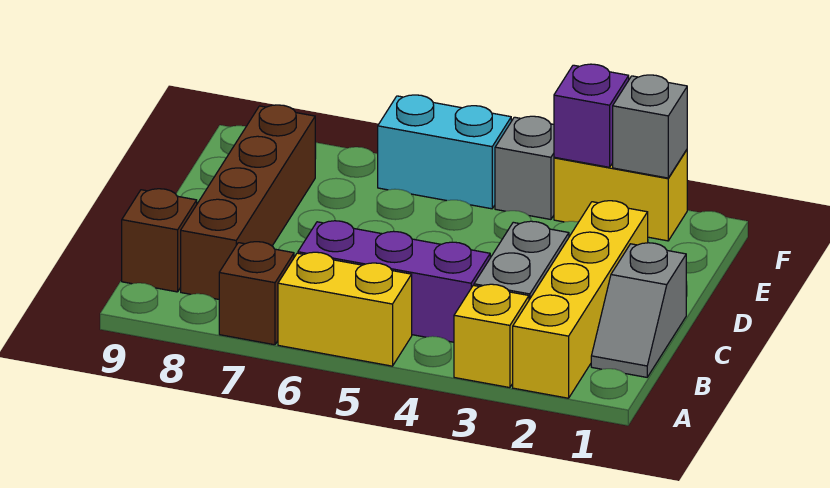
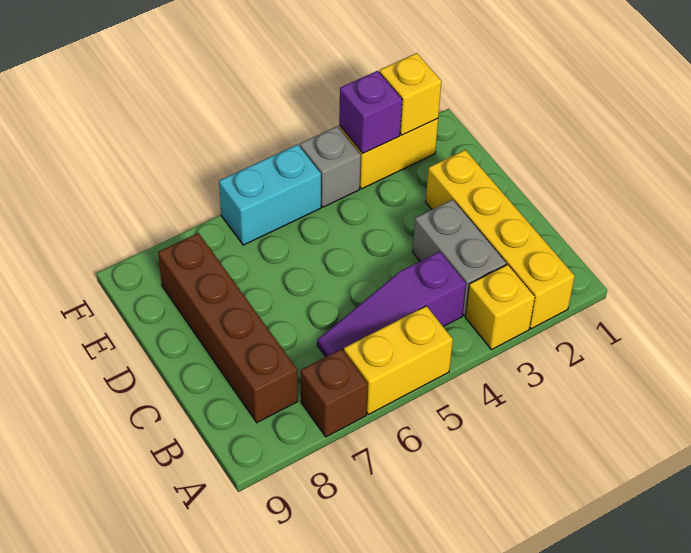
grey 1x2 slope [591,243,686,377] -> none
purple 1x3 brick [298,221,490,342] -> purple 1x3 slope [317,252,466,357]
brown 1x1 brick [122,189,197,292] -> none
grey 1x1 brick [613,75,687,178] -> yellow 1x1 brick [380,53,442,135]

